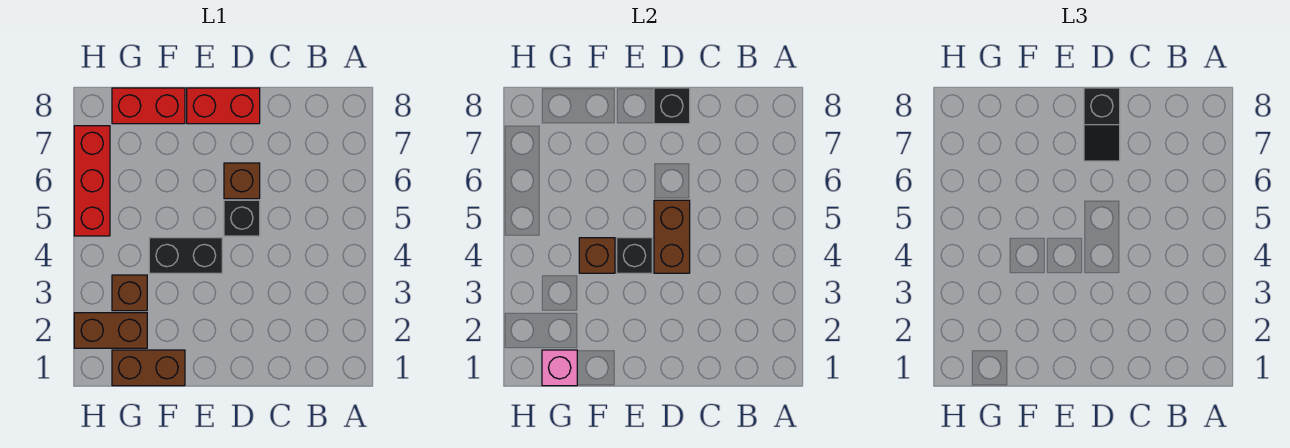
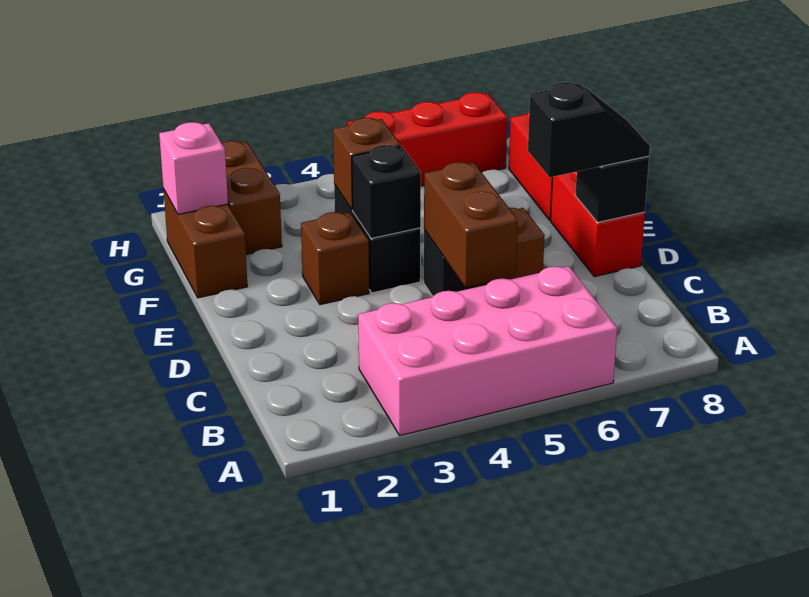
none -> pink 2x4 brick [358,266,617,436]
brown 1x2 brick [654,200,690,273] -> brown 1x2 brick turned to [424,162,518,287]
black 1x2 slope [1084,88,1120,161] -> black 1x2 slope turned to [528,82,650,177]
brown 1x1 brick [112,275,147,311] -> brown 1x1 brick moved to [301,212,369,305]

